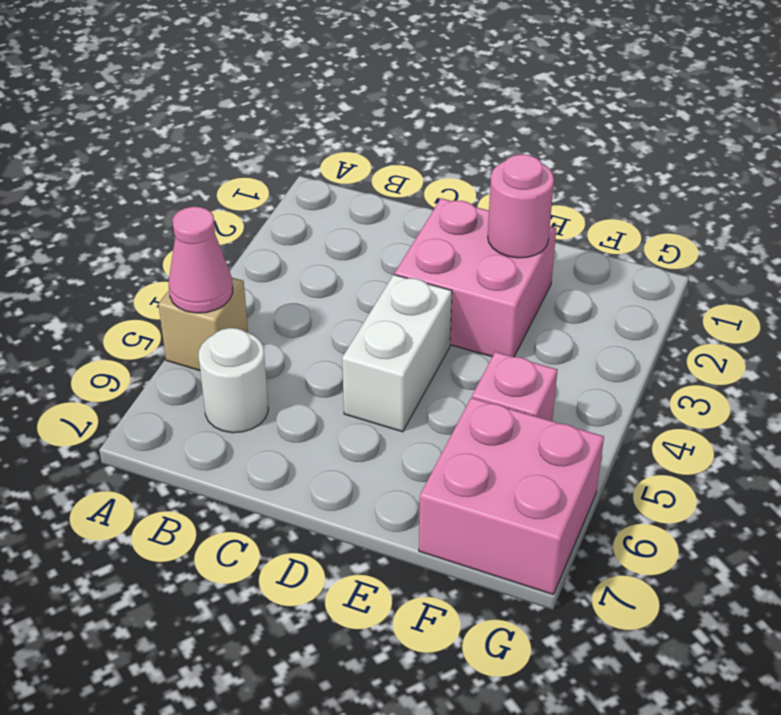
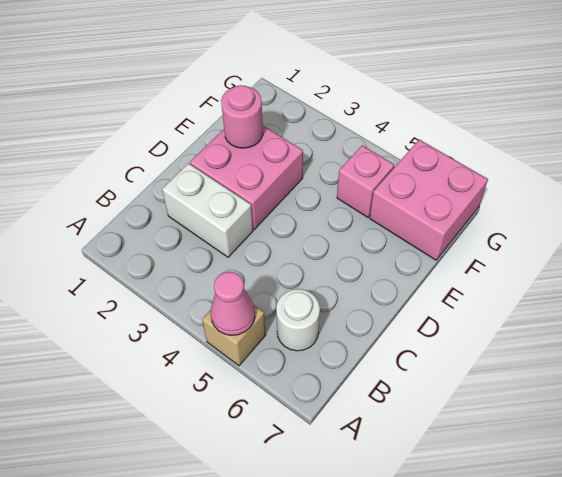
white 1x2 brick [342,275,452,432] -> white 1x2 brick moved to [162,163,253,257]

